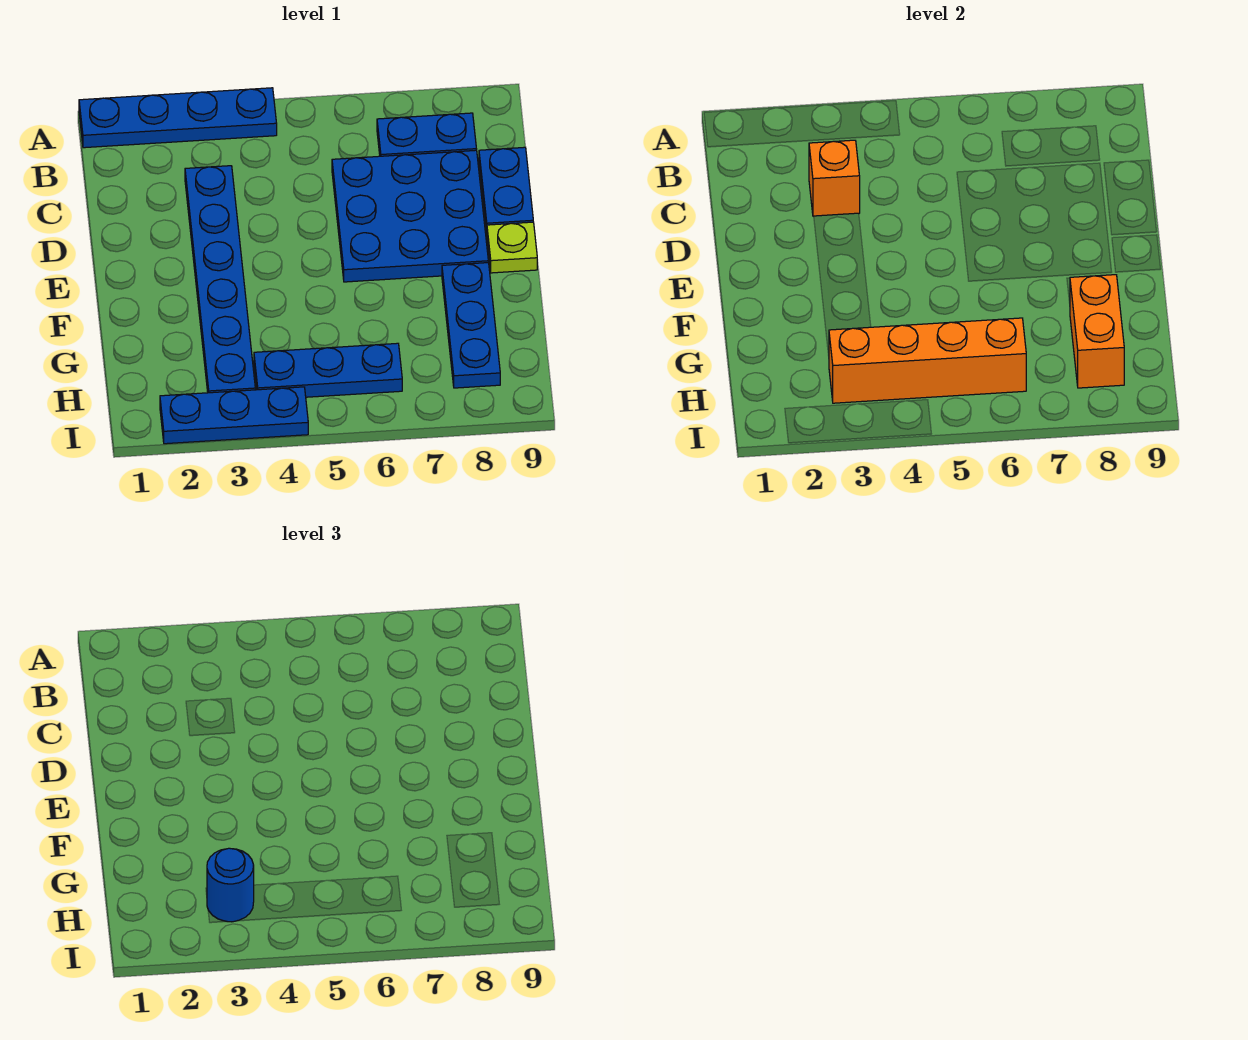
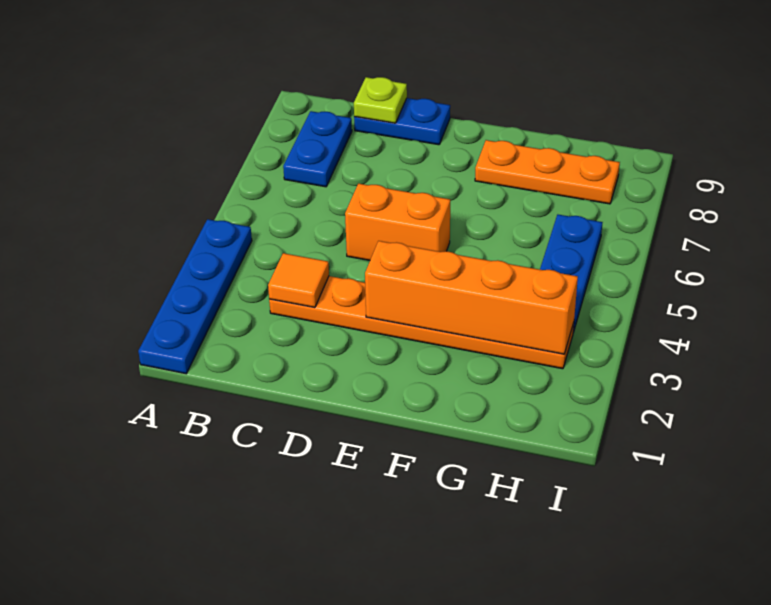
blue 1x6 plate [185,166,255,393] -> orange 1x6 plate [269,276,574,369]
orange 1x1 brick [809,140,860,216] -> orange 1x1 tile [268,253,329,308]
blue 3x3 plate [332,150,488,282] -> none
lime 1x1 plate [487,222,537,273] -> lime 1x1 plate moved to [354,77,407,123]
blue 1x3 plate [442,263,500,388] -> orange 1x3 plate [475,140,620,204]
orange 1x2 brick [1070,275,1124,388] -> orange 1x2 brick moved to [345,184,450,260]
orange 1x4 brick [829,318,1026,403] -> orange 1x4 brick turned to [365,241,578,354]
blue 1x1 round brick [207,848,254,922] -> none
blue 1x3 plate [160,387,308,444] -> none

